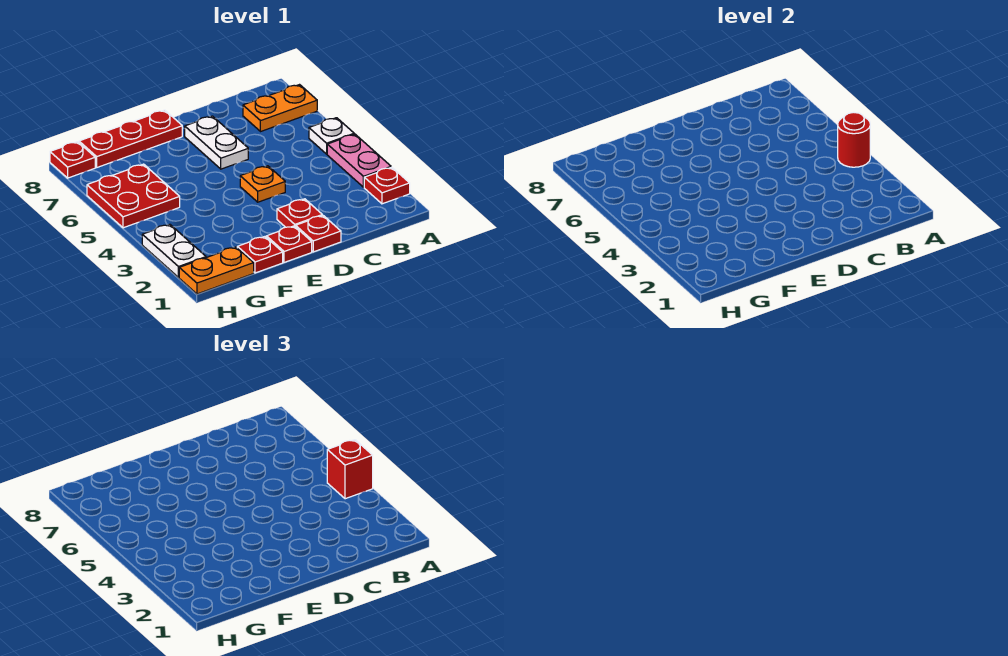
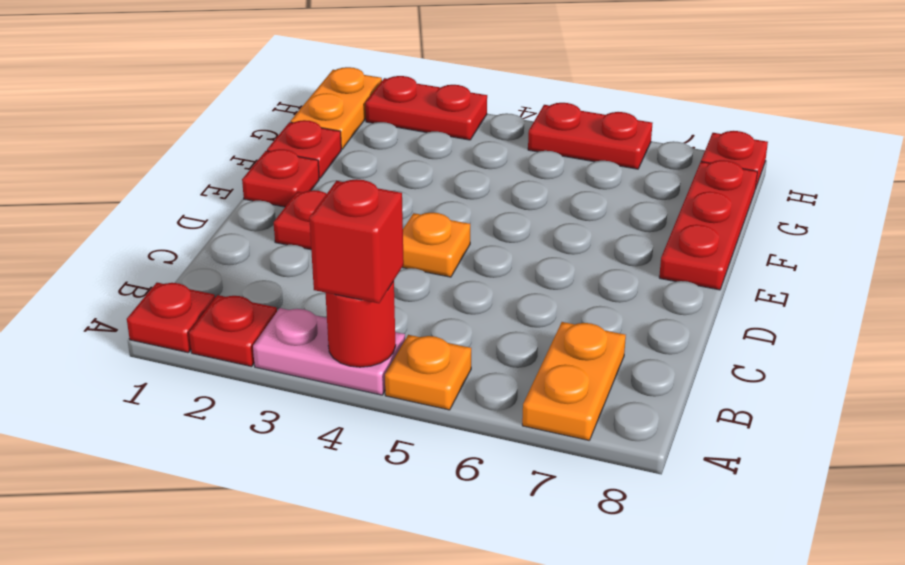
white 1x1 plate [309,118,354,154] -> orange 1x1 plate [385,335,471,410]
red 1x1 plate [296,215,341,252] -> red 1x1 plate moved to [127,283,215,353]
white 1x2 plate [185,116,248,169] -> none
red 2x2 plate [87,164,180,228] -> red 1x2 plate [528,103,653,169]
white 1x2 plate [142,224,206,277] -> red 1x2 plate [365,76,487,140]

